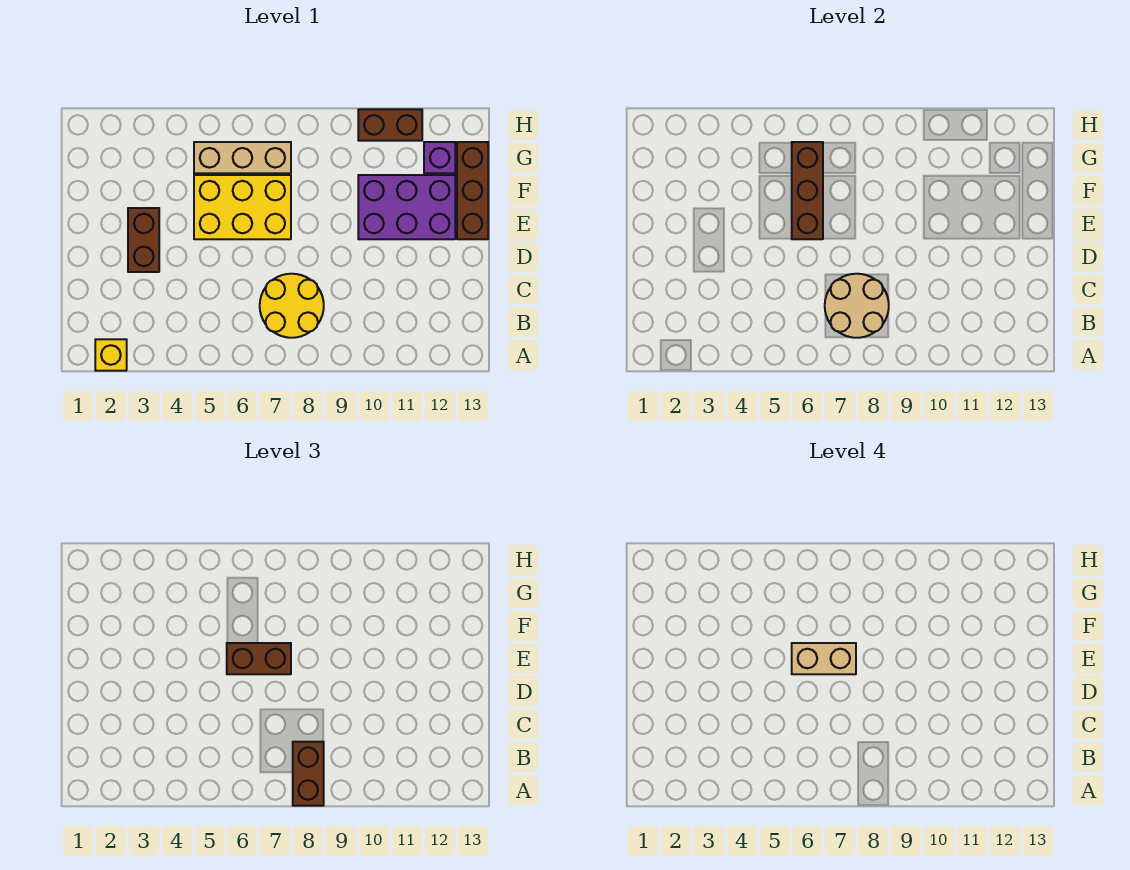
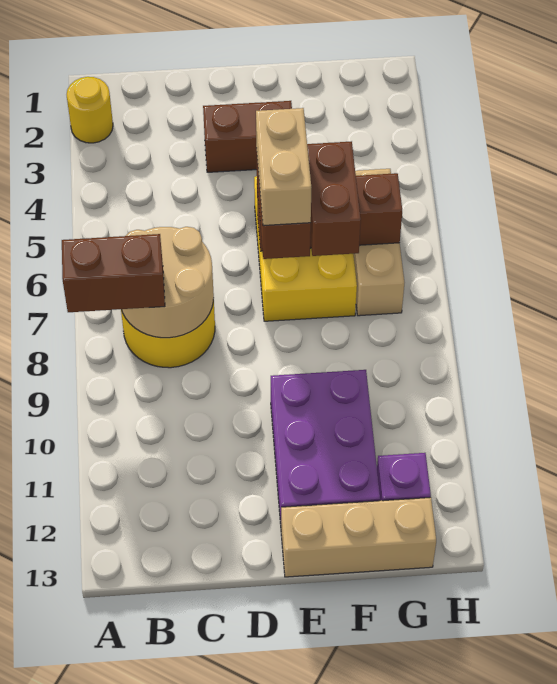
yellow 1x1 brick [95,339,127,371] -> yellow 1x1 round brick [67,77,113,143]
brown 1x3 brick [457,142,488,239] -> tan 1x3 brick [281,497,436,577]
brown 1x2 brick [358,109,422,141] -> brown 1x2 brick moved to [307,141,361,256]

